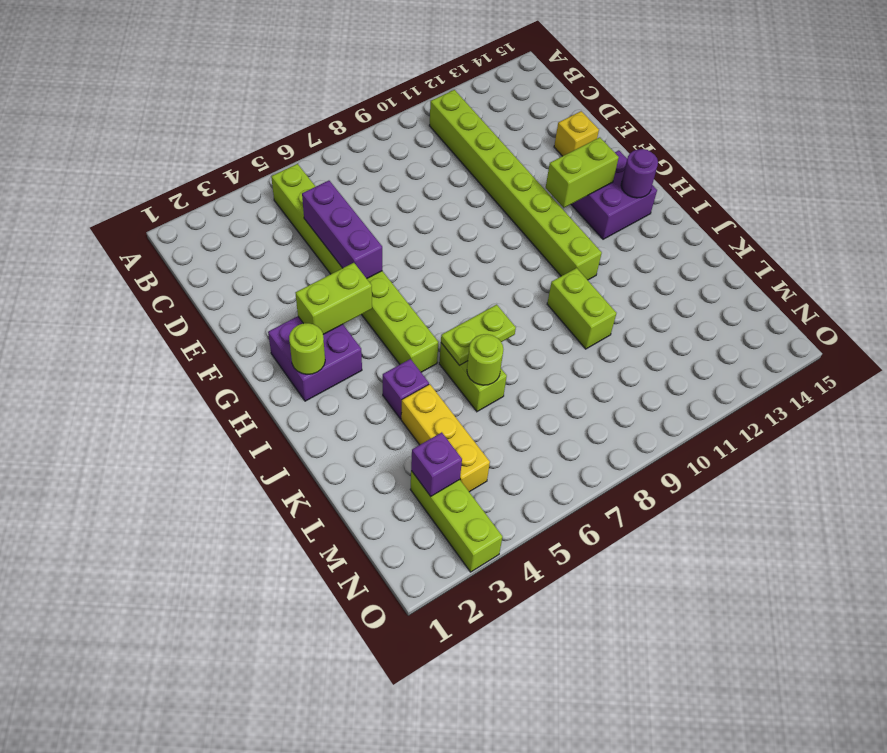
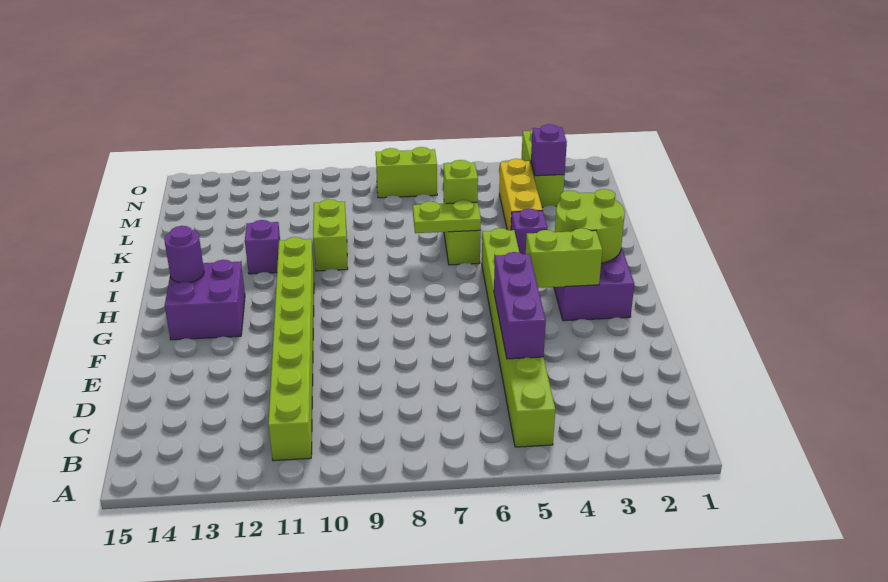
yellow 1x1 brick [554,111,599,156] -> none
lime 1x2 brick [546,137,619,208] -> lime 1x2 brick moved to [376,147,437,198]
lime 1x1 round brick [289,323,325,374] -> lime 2x2 round brick [555,189,625,263]
none -> purple 1x1 brick [245,220,280,274]
lime 1x1 round brick [467,334,503,385] -> lime 1x1 brick [444,160,478,204]

